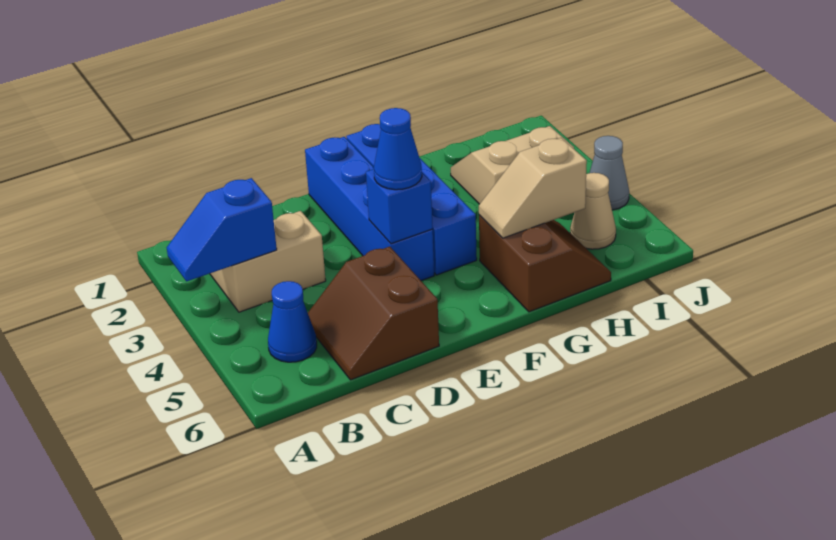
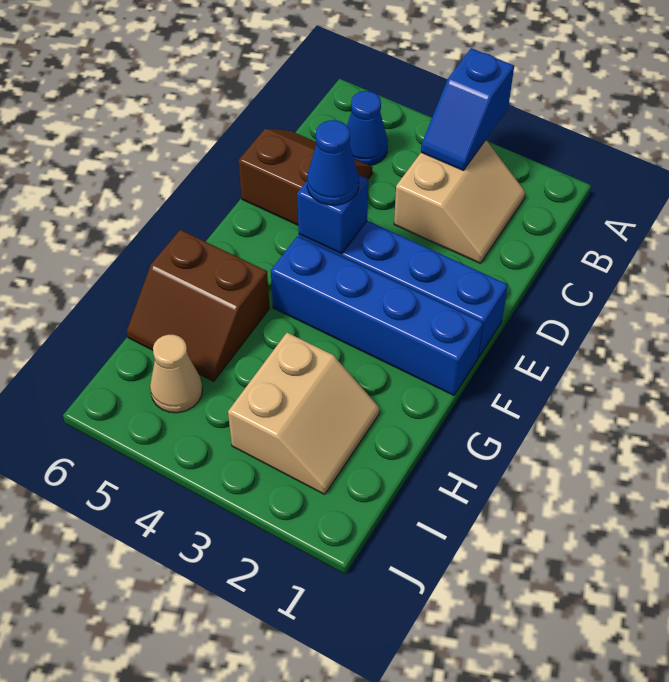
blue 1x2 slope [167,178,277,281] -> blue 1x2 slope turned to [421,48,514,171]
tan 1x2 slope [479,138,587,238] -> none
grey 1x1 cone [590,136,629,210] -> none

